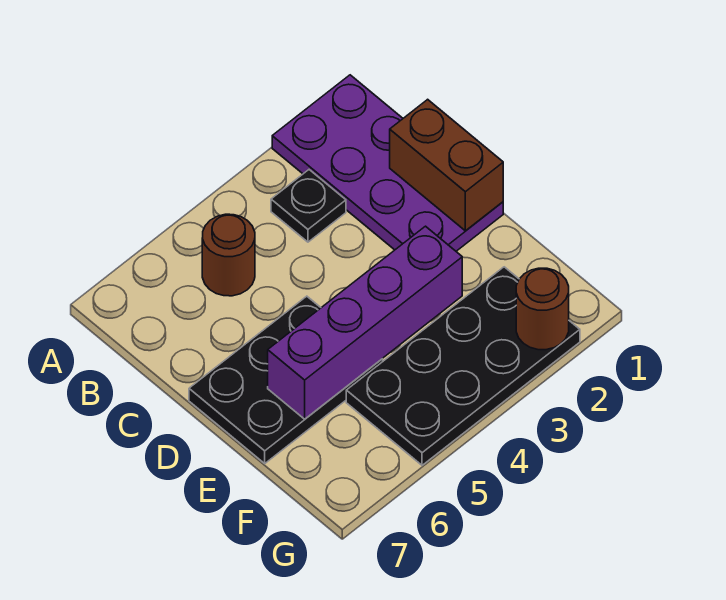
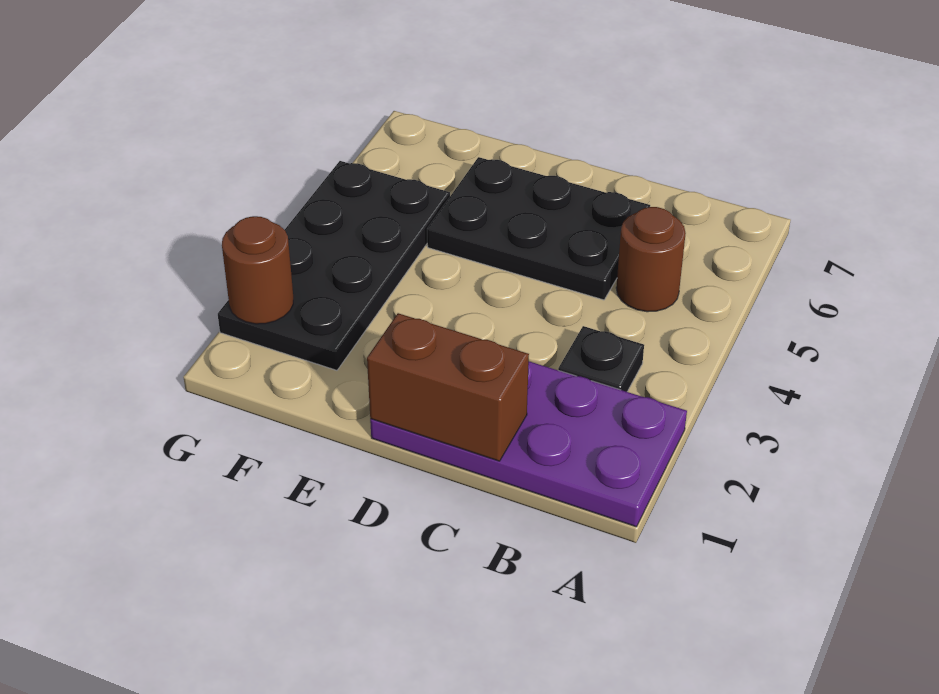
black 2x3 plate [189,296,383,463] -> black 2x3 plate turned to [427,157,650,300]
purple 1x4 brick [268,226,462,419] -> none

